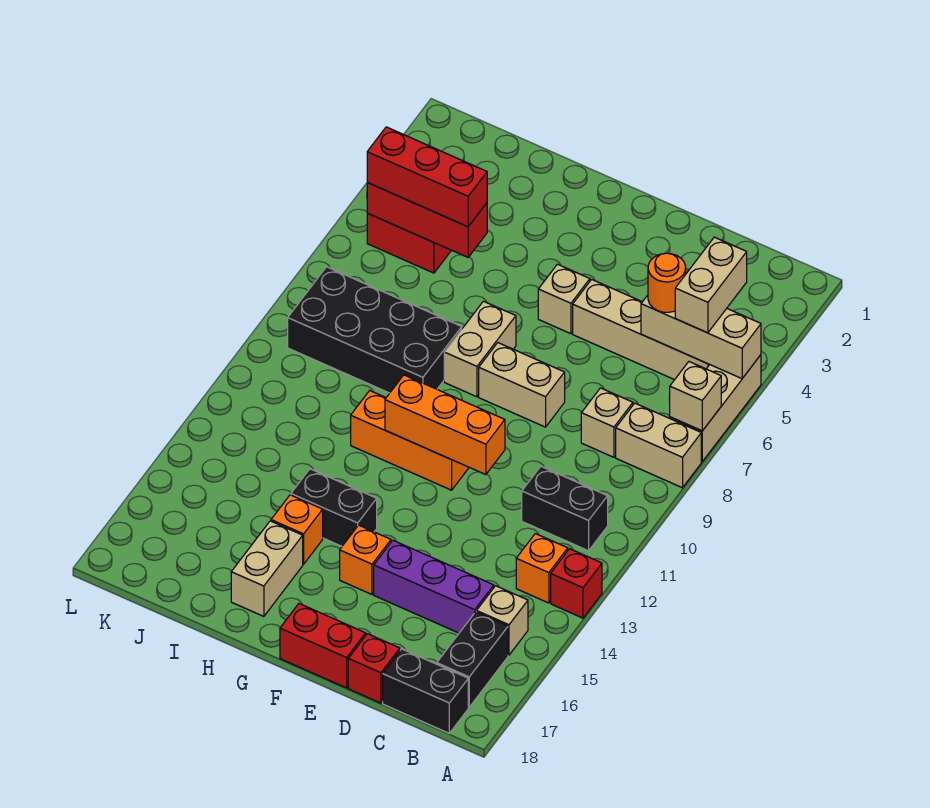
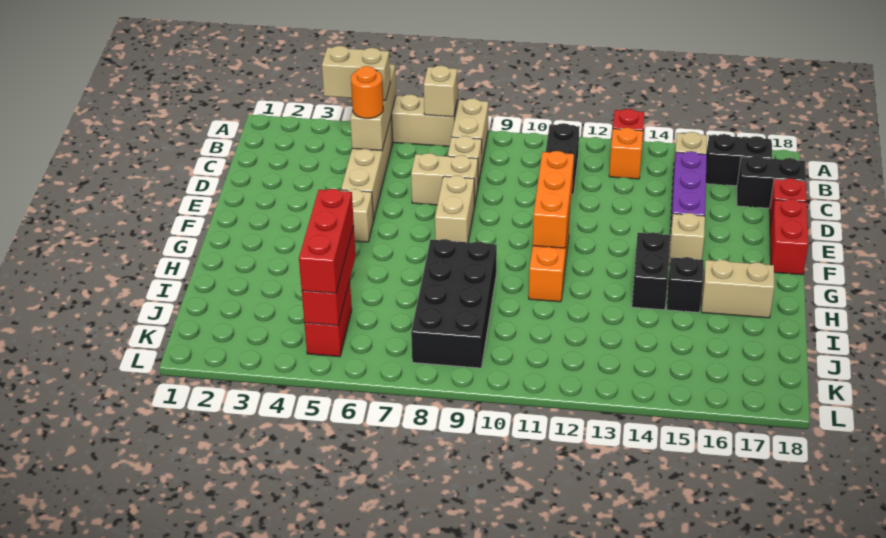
black 1x2 brick [383,649,468,733] -> black 1x2 brick turned to [737,156,806,208]
orange 1x1 brick [340,525,391,594] -> tan 1x1 brick [669,213,705,265]
tan 1x2 brick [444,301,516,397] -> tan 1x2 brick moved to [411,153,478,207]
orange 1x1 brick [271,495,323,564] -> black 1x1 brick [667,257,704,312]

